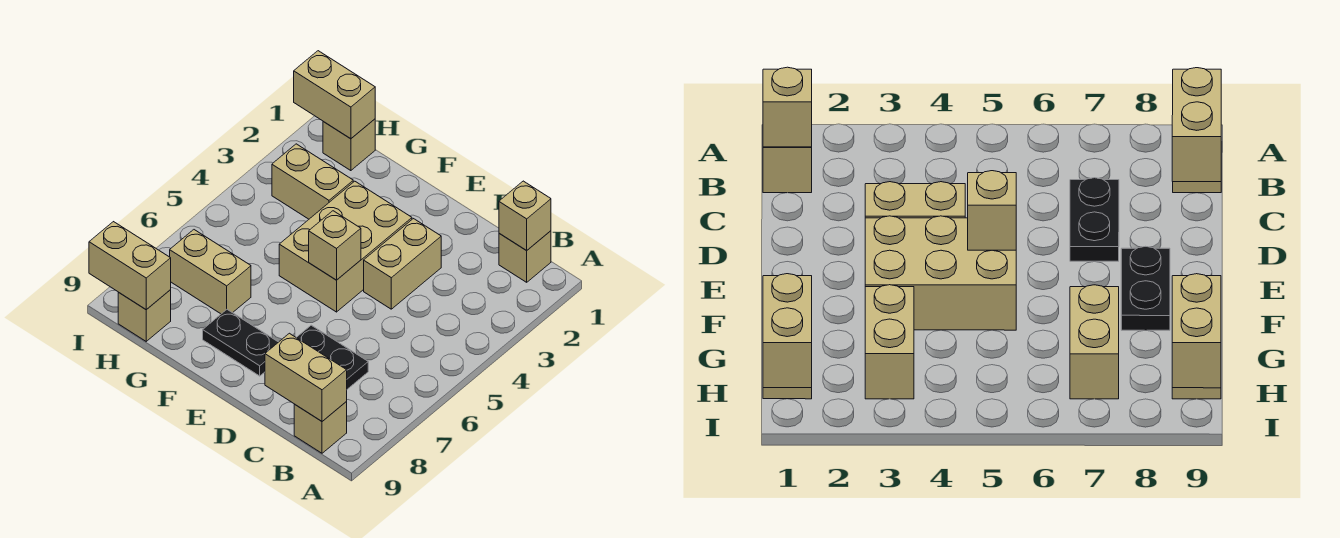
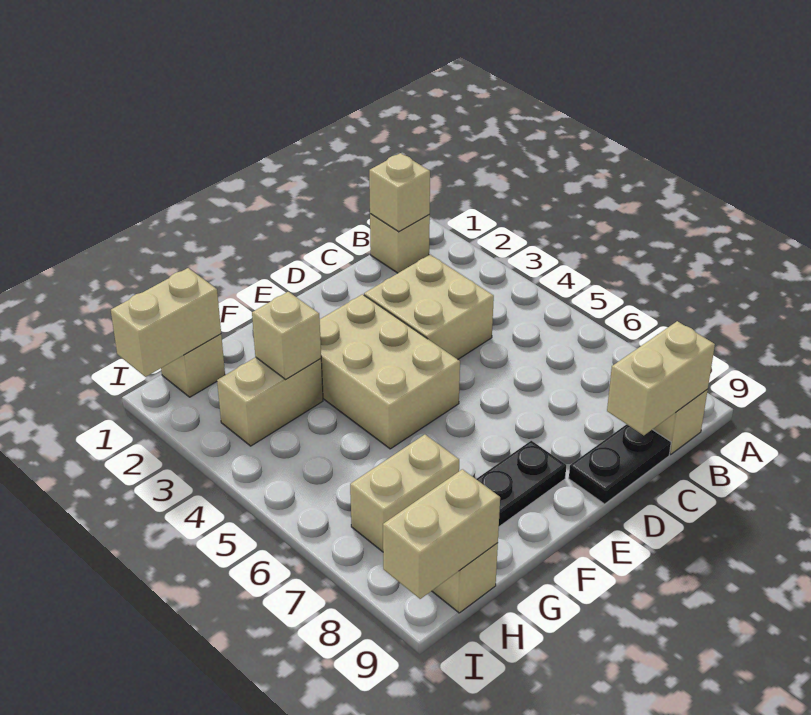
black 1x2 plate [296,325,368,389] -> black 1x2 plate moved to [569,424,671,504]
tan 1x2 brick [364,219,441,309] -> tan 2x2 brick [364,255,494,359]
tan 1x1 brick [309,211,361,280] -> tan 1x1 brick moved to [252,292,321,379]

